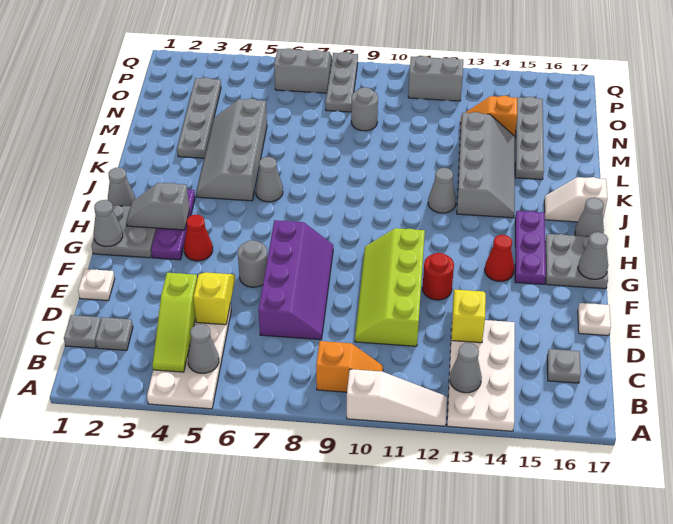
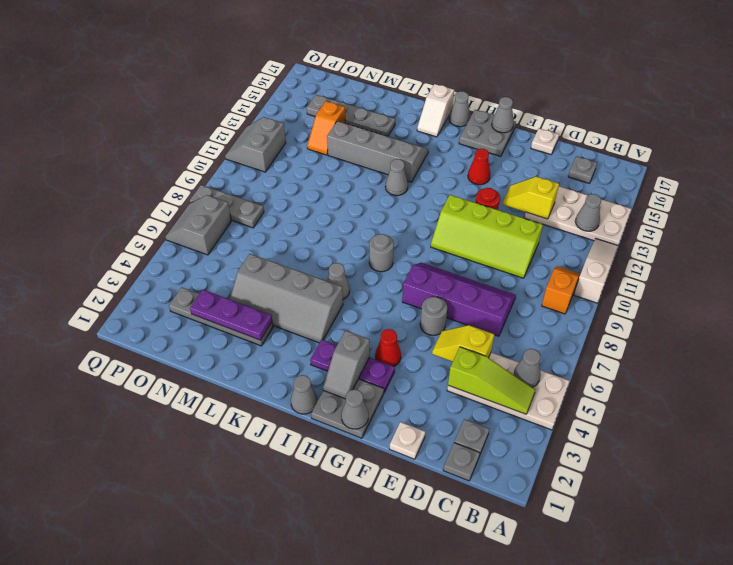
purple 1x3 plate [515,211,546,284] -> purple 1x3 plate moved to [190,290,272,340]
grey 1x1 round brick [351,87,378,131] -> grey 1x1 round brick moved to [369,234,394,272]

